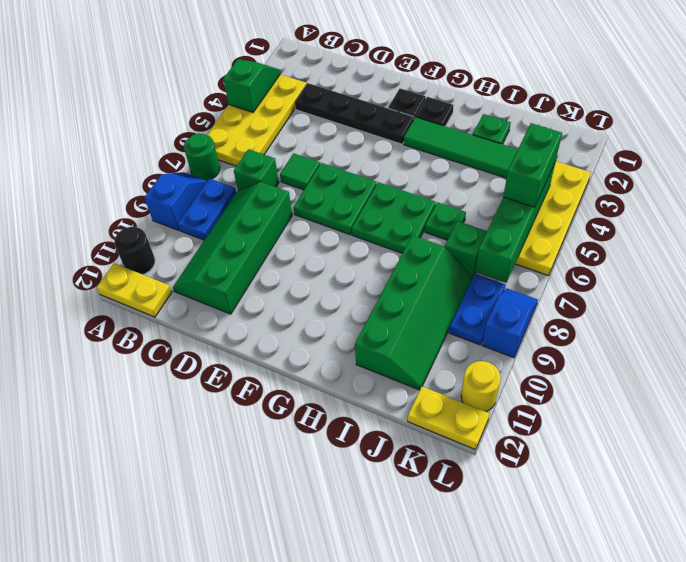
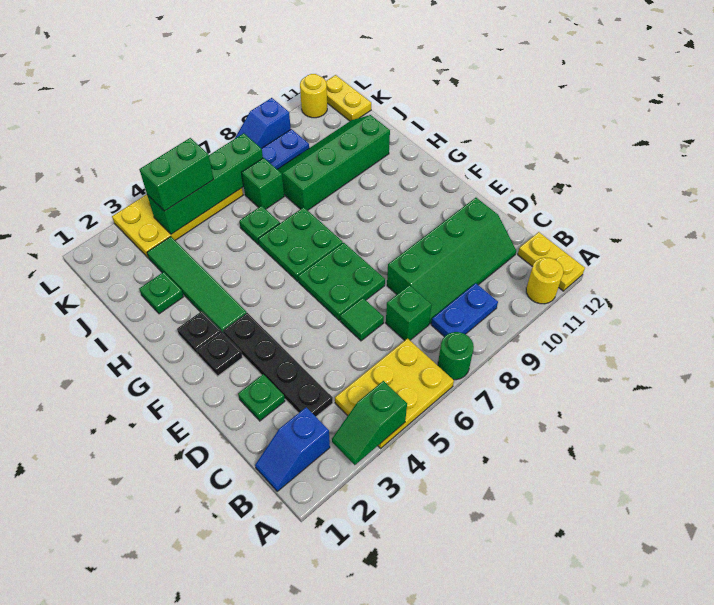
yellow 2x4 plate [207,74,306,166] -> yellow 2x3 plate [335,338,454,448]
blue 1x2 slope [144,172,207,230] -> blue 1x2 slope moved to [255,407,330,491]
black 1x1 round brick [114,227,155,275] -> yellow 1x1 round brick [526,257,563,304]
none -> green 1x1 plate [238,374,285,421]

